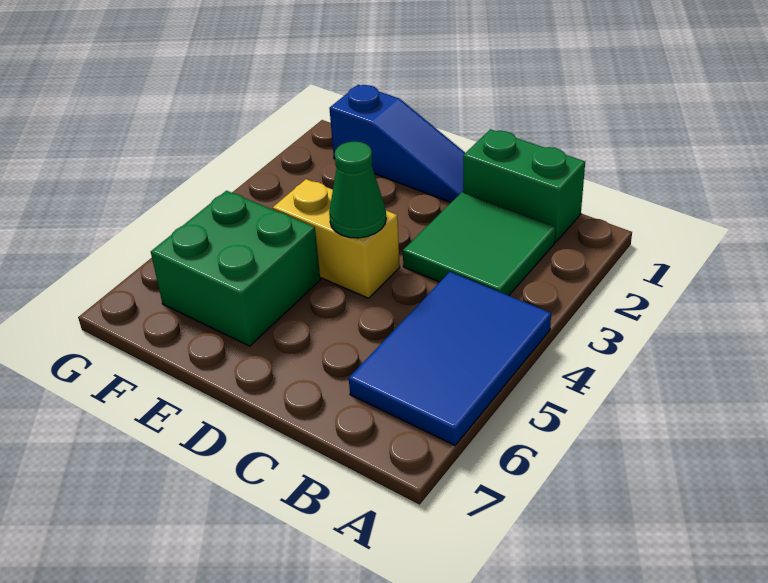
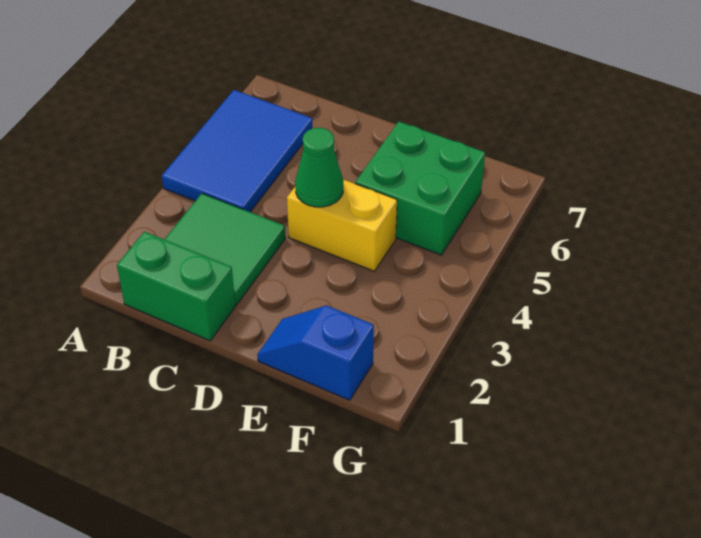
blue 1x3 slope [329,85,465,202] -> blue 1x2 slope [257,306,374,400]

